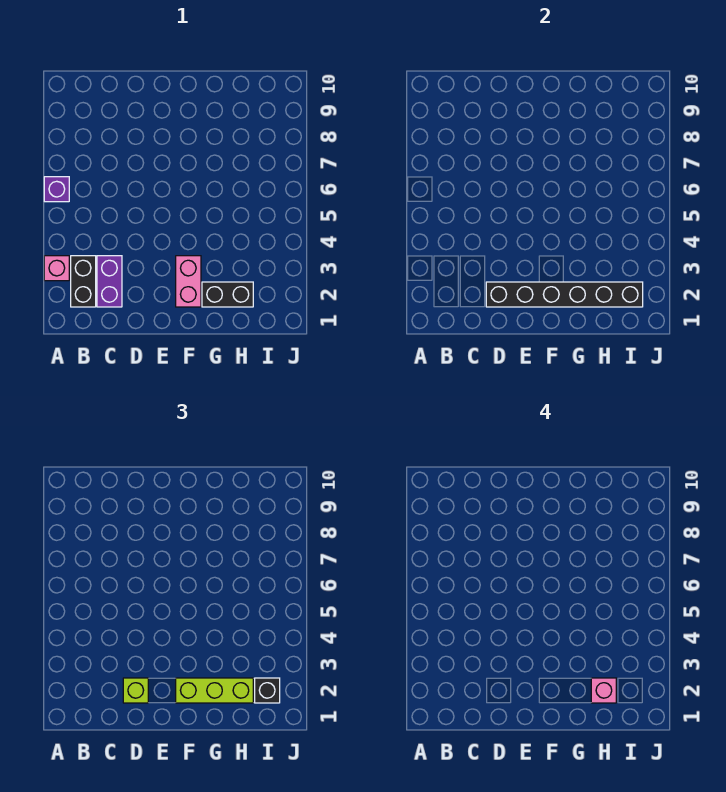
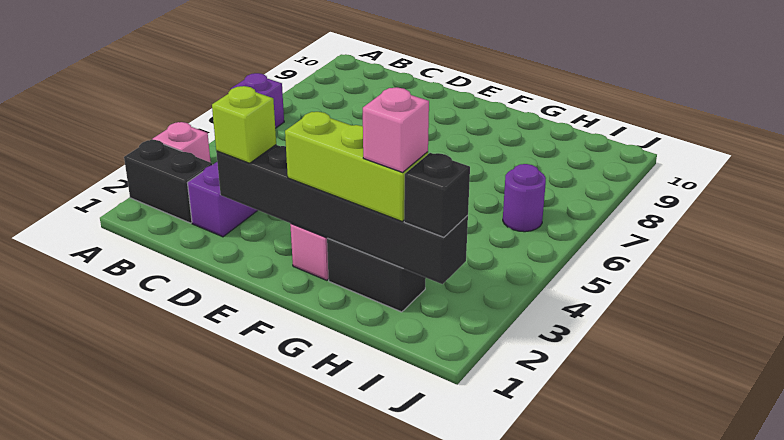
black 1x2 brick [71,256,96,307] -> black 1x2 brick turned to [124,140,213,223]
none -> purple 1x1 round brick [503,164,546,232]

